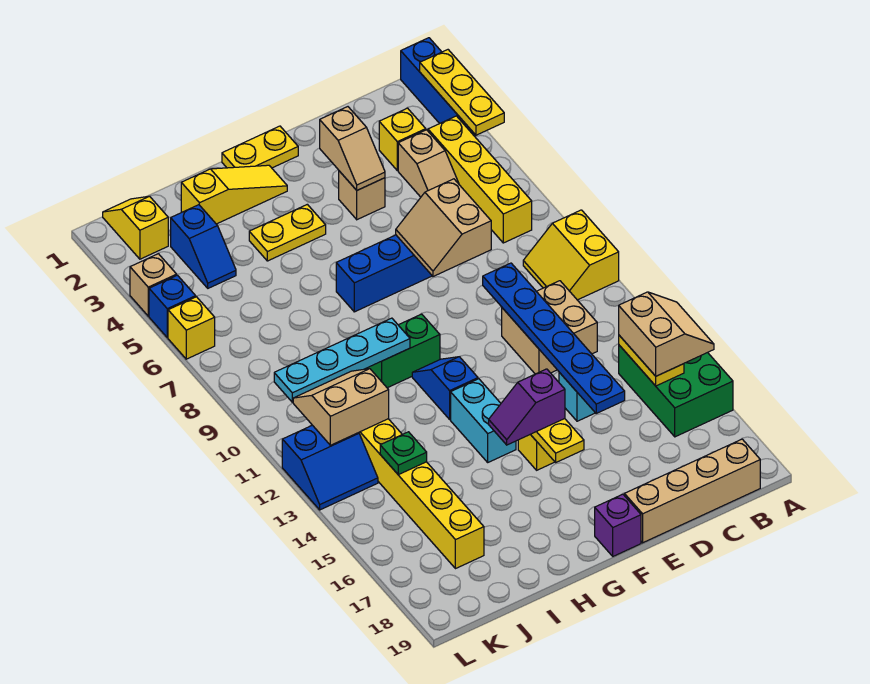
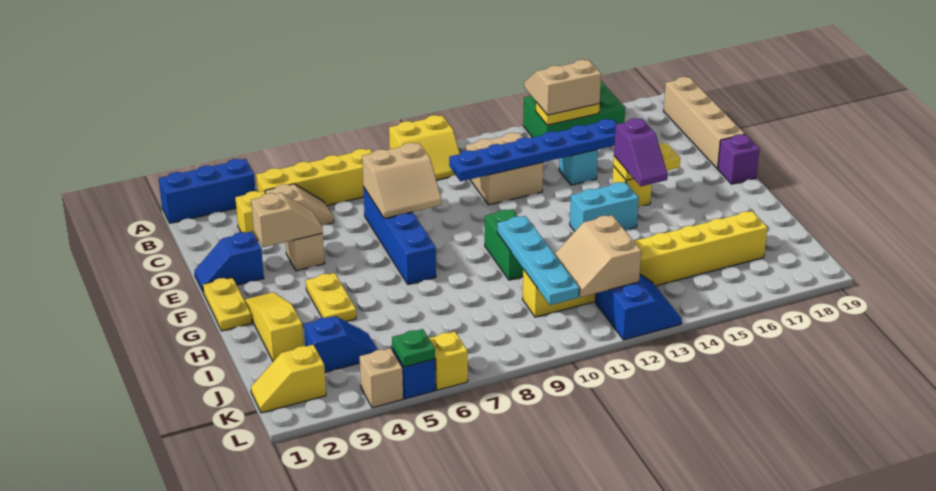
yellow 1x3 plate [420,50,504,135] -> none
blue 1x2 slope [412,357,478,419] -> blue 1x2 slope moved to [194,232,264,293]
green 1x1 plate [380,432,427,475] -> green 1x1 plate moved to [392,329,435,367]

